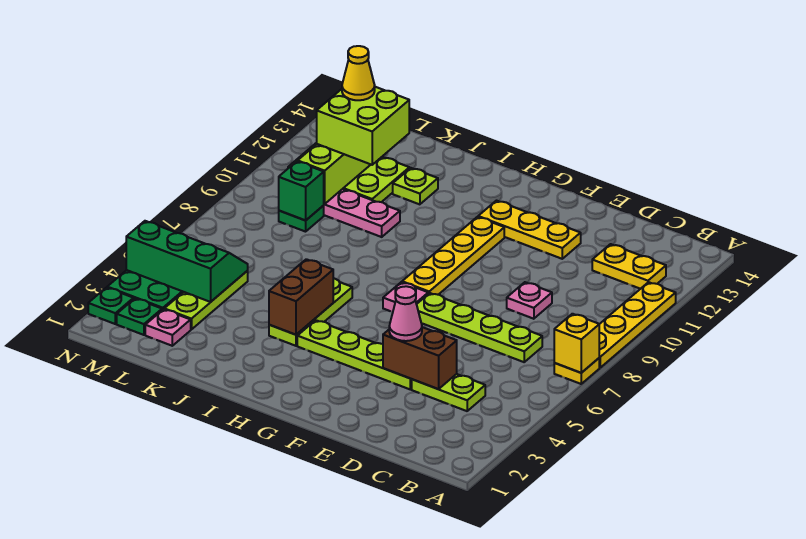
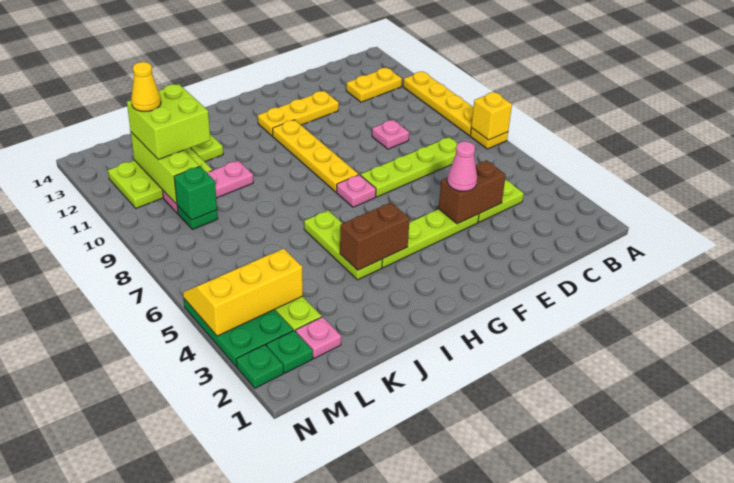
brown 1x2 brick [269,259,333,335] -> brown 1x2 brick turned to [340,203,410,270]
green 2x3 slope [126,221,248,302] -> yellow 2x3 slope [183,249,303,336]

